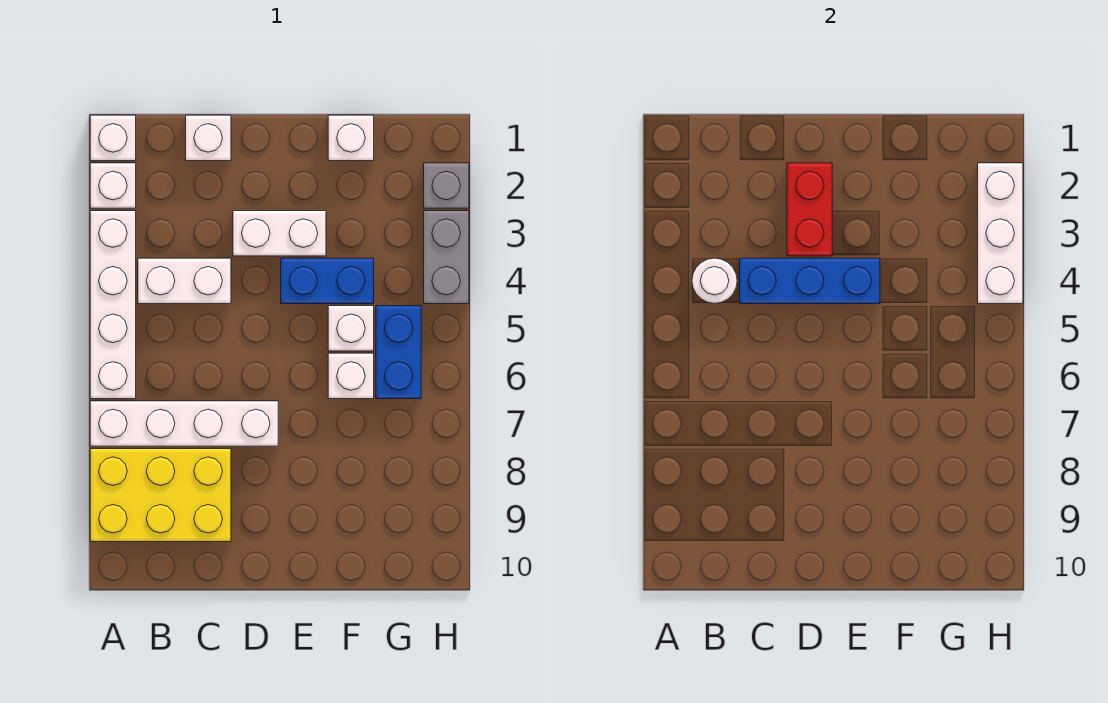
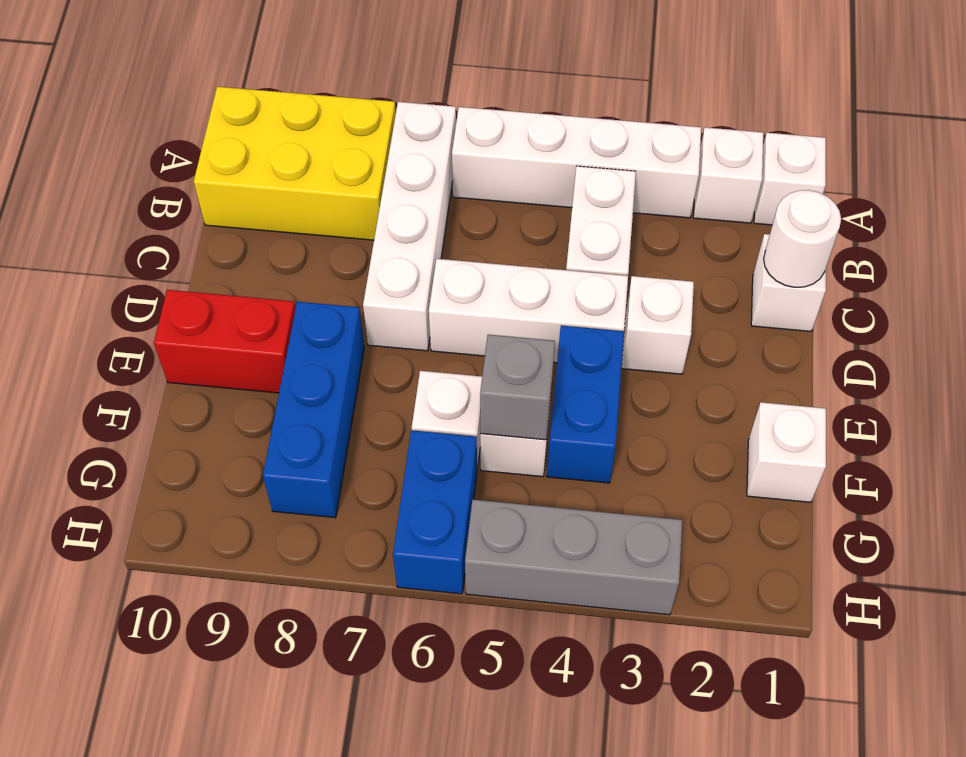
yellow 2x3 brick [90,449,231,542] -> yellow 2x3 brick turned to [194,87,396,240]
white 1x1 round brick [692,258,737,303] -> white 1x1 round brick moved to [764,190,841,287]
blue 1x3 brick [740,258,880,304] -> blue 1x3 brick moved to [263,302,364,518]
red 1x2 brick [787,163,832,256] -> red 1x2 brick moved to [154,290,295,393]
white 1x2 brick [233,211,326,256] -> white 1x1 brick [622,276,694,374]
blue 1x2 brick [376,306,421,399] -> blue 1x2 brick turned to [393,430,477,594]
grey 1x1 brick [424,163,469,208] -> grey 1x1 brick moved to [480,335,555,440]
white 1x3 brick [978,163,1023,304] -> white 1x3 brick moved to [429,259,628,363]
grey 1x2 brick [424,211,469,304] -> grey 1x3 brick [465,500,682,615]

